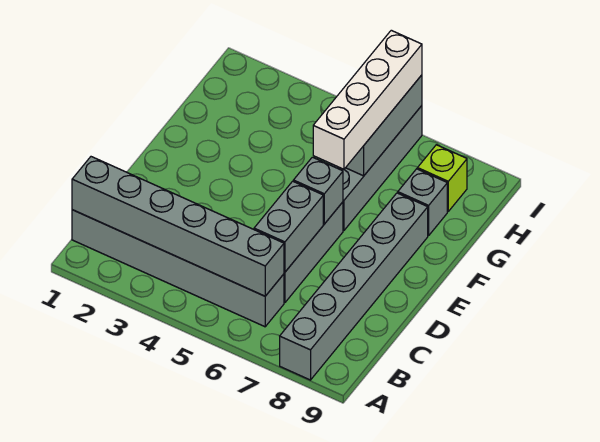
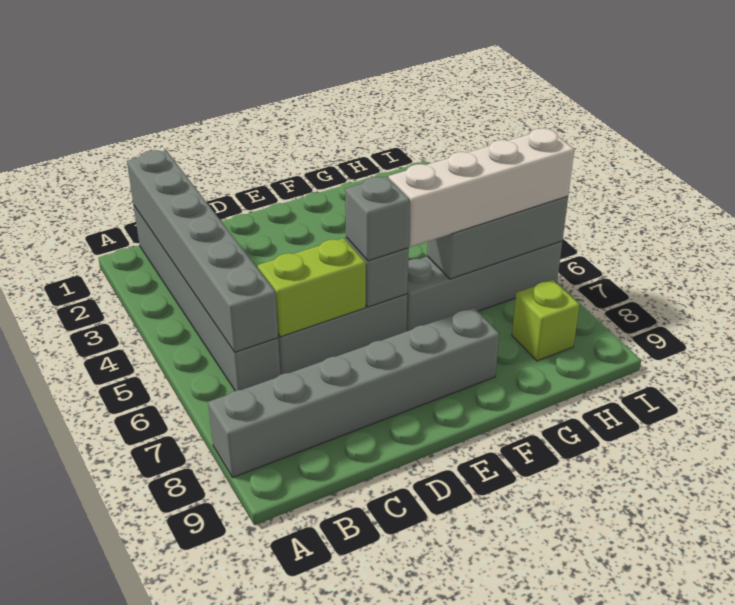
grey 1x2 brick [254,181,323,272] -> lime 1x2 brick [258,238,366,337]
grey 1x1 brick [398,169,447,236] -> grey 1x1 brick moved to [345,177,410,261]

